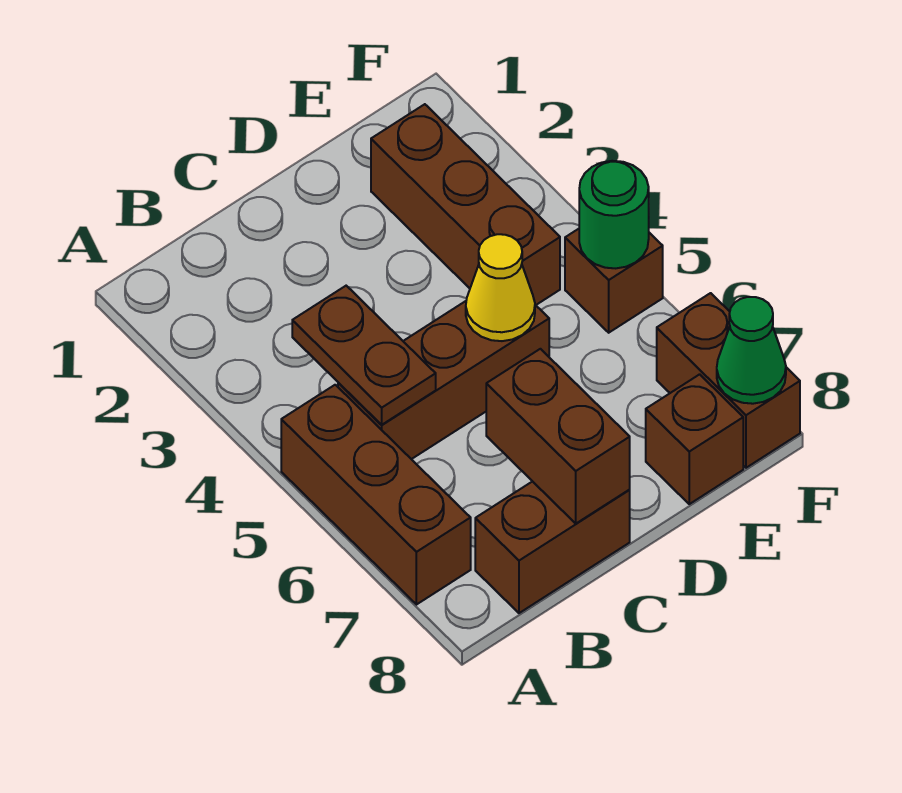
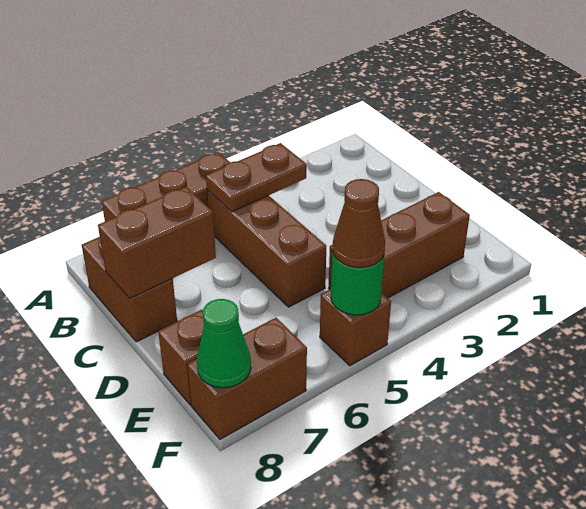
yellow 1x1 cone [466,234,535,341] -> none
none -> brown 1x1 cone [332,179,385,268]

